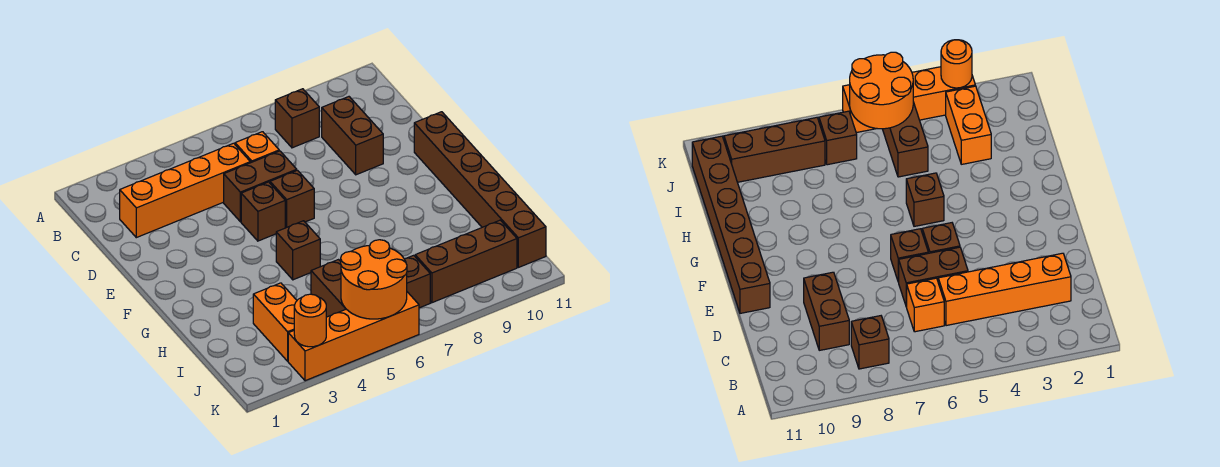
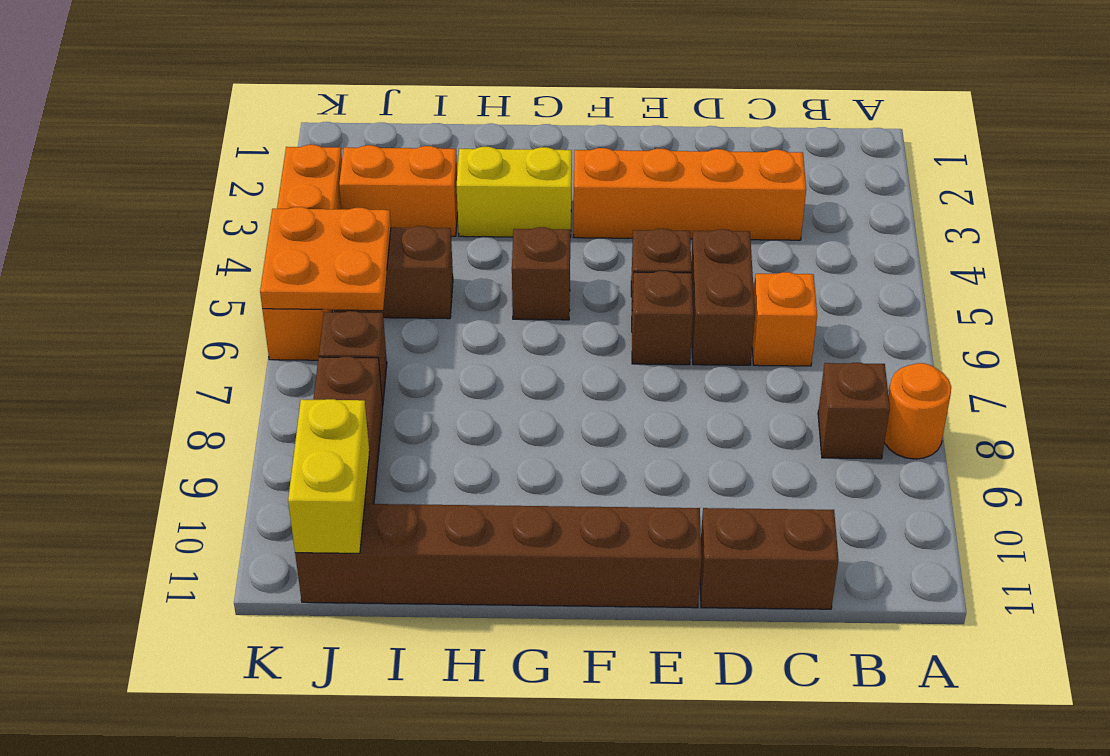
orange 1x4 brick [120,143,250,238] -> orange 1x4 brick turned to [573,148,806,240]
brown 1x2 brick [322,97,383,175] -> brown 1x2 brick moved to [700,508,839,609]
none -> yellow 1x2 brick [457,147,572,237]
orange 2x2 round brick [341,240,407,319] -> orange 2x2 plate [260,207,391,310]
none -> yellow 1x2 brick [288,399,370,553]
orange 1x1 round brick [294,294,326,347] -> orange 1x1 round brick moved to [884,363,951,459]

